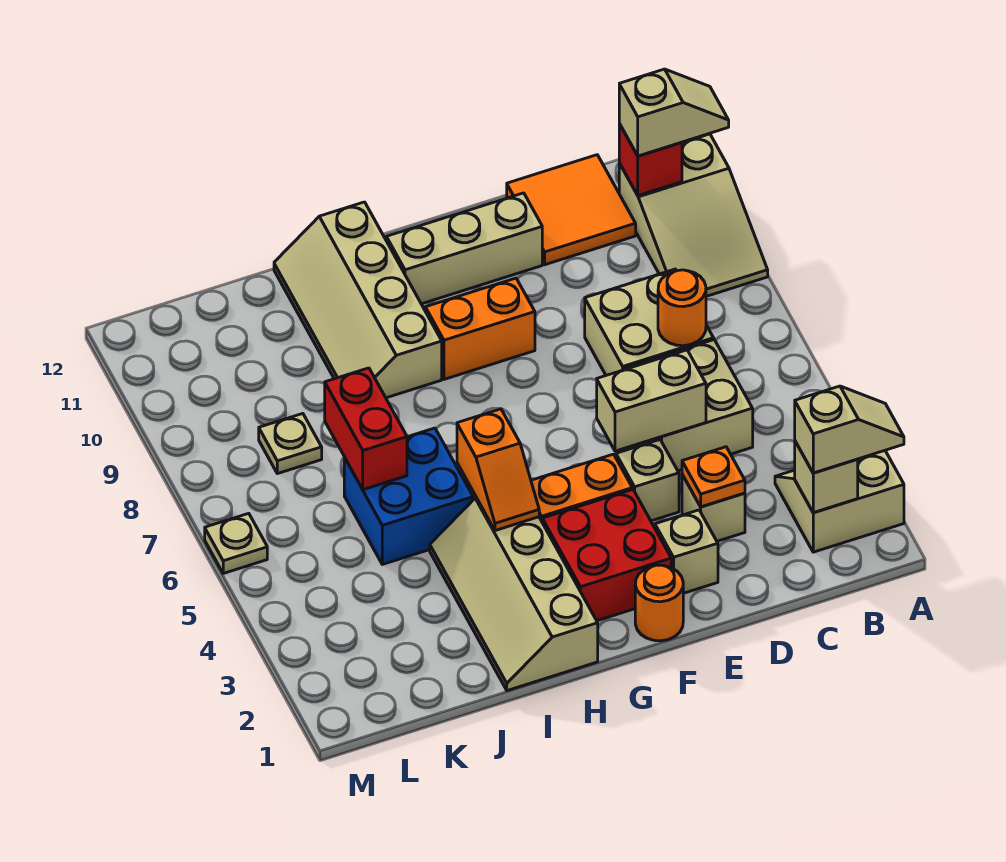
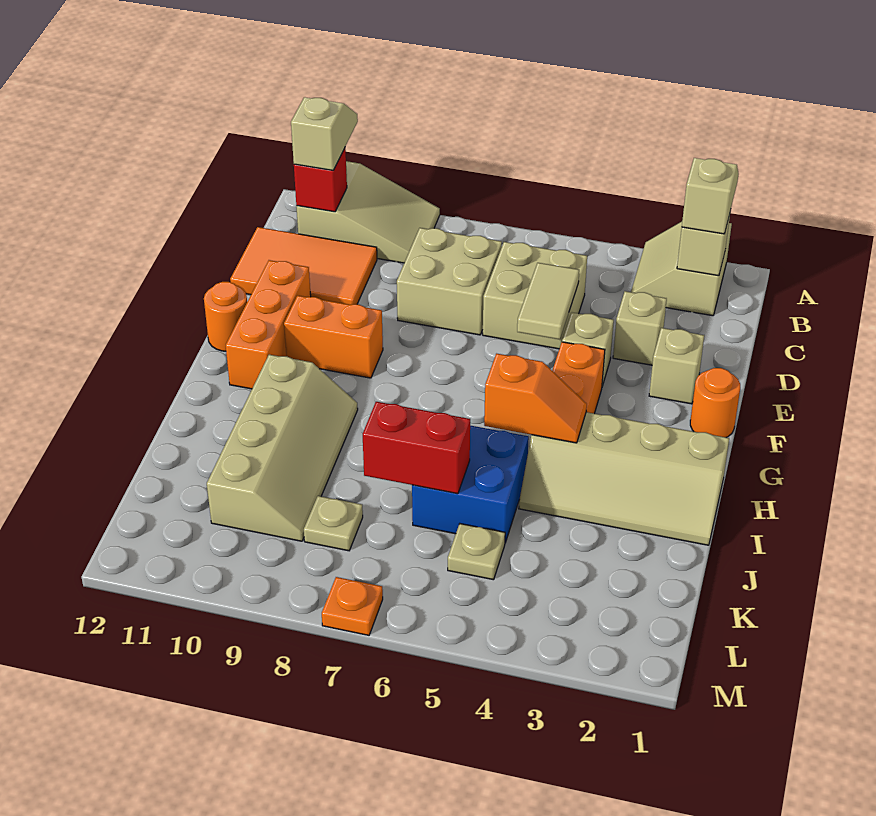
orange 1x1 round brick [658,270,706,346] -> orange 1x1 round brick moved to [204,282,247,351]
orange 2x2 tile [507,155,636,265] -> orange 2x3 tile [230,227,377,305]
orange 1x1 plate [682,447,745,507] -> orange 1x1 plate moved to [322,577,383,635]
tan 1x2 brick [597,350,706,451] -> tan 1x2 tile [517,263,579,339]
tan 1x3 brick [386,193,542,304] -> orange 1x3 brick [226,260,311,389]
red 2x2 brick [542,489,671,621] -> none
orange 1x2 brick [425,278,535,379] -> orange 1x2 brick turned to [284,296,383,378]
tan 2x4 slope [274,202,442,398] -> tan 2x4 slope turned to [207,355,358,541]
tan 1x1 plate [205,513,267,573] -> tan 1x1 plate moved to [448,524,505,580]

